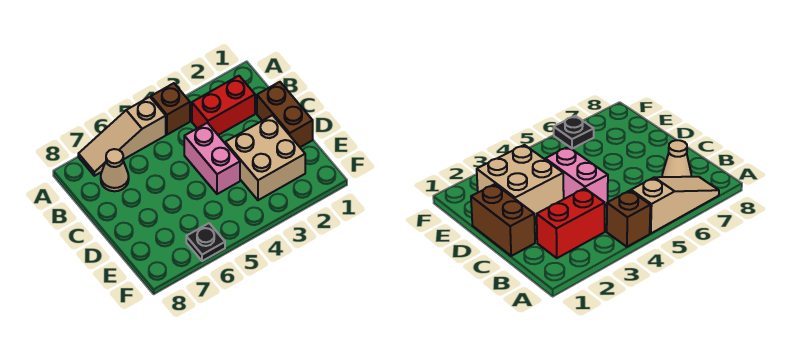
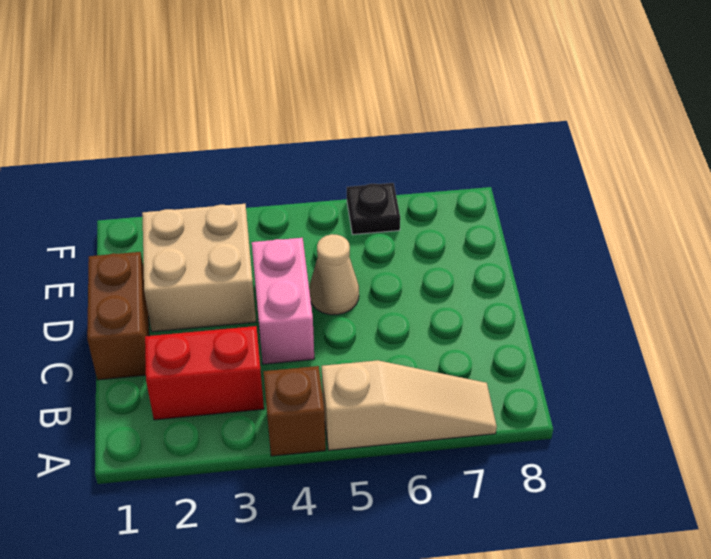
tan 1x1 cone [101,149,129,191] -> tan 1x1 cone moved to [309,234,359,315]

